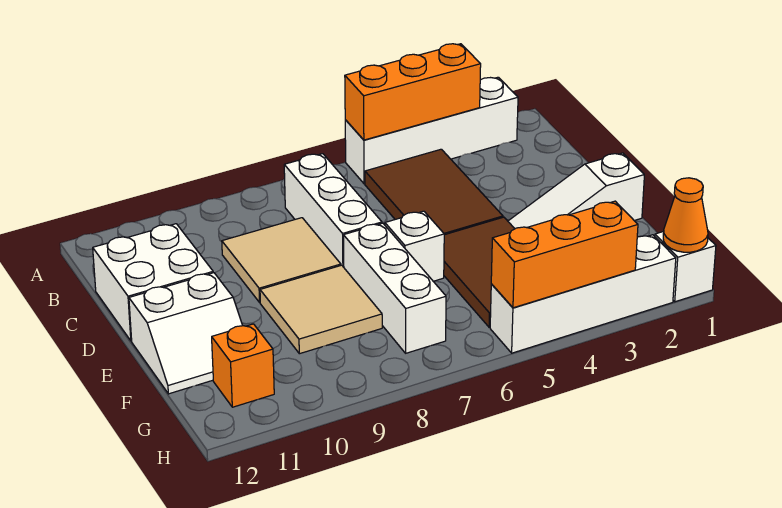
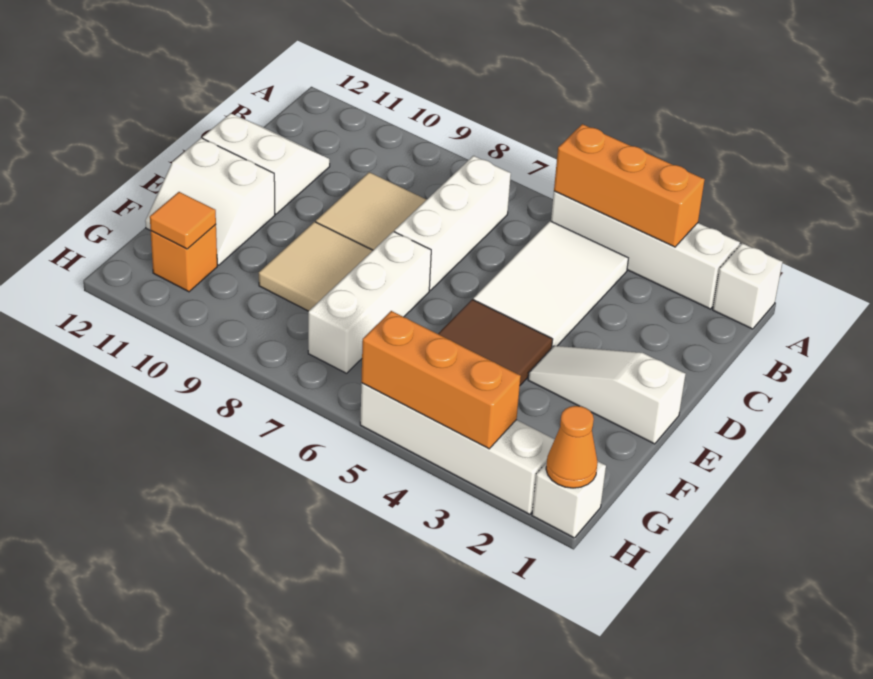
brown 2x3 tile [365,149,503,235] -> white 2x3 tile [473,221,628,347]
white 2x2 brick [93,224,213,341] -> white 2x2 slope [203,114,330,214]
white 1x1 brick [385,211,444,281] -> white 1x1 brick moved to [713,243,782,329]
none -> orange 1x1 tile [150,192,216,249]

